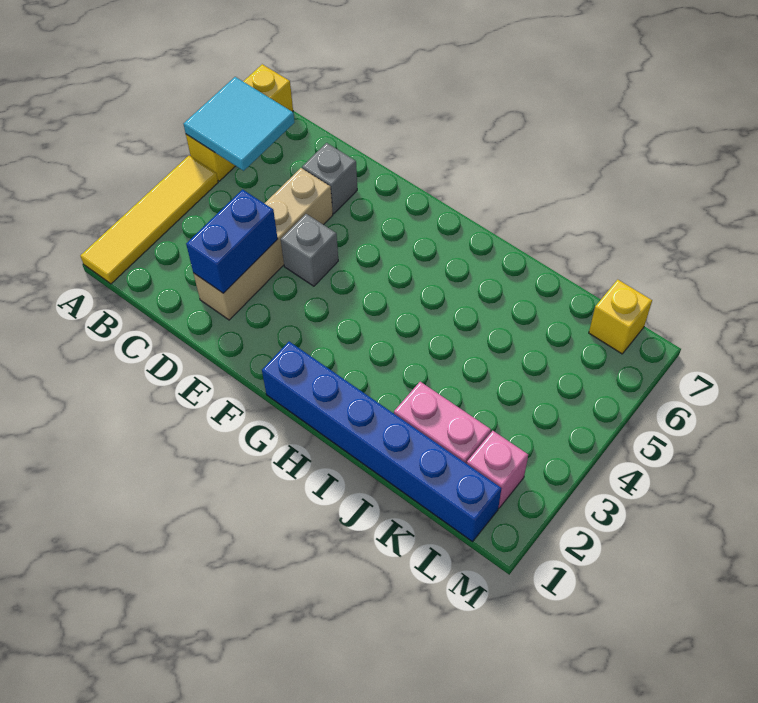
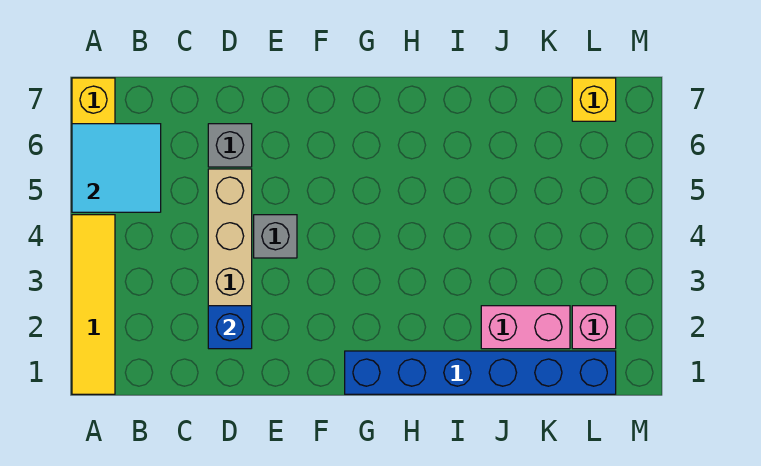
blue 1x2 brick [186,189,278,293] -> blue 1x1 brick [208,306,252,349]

